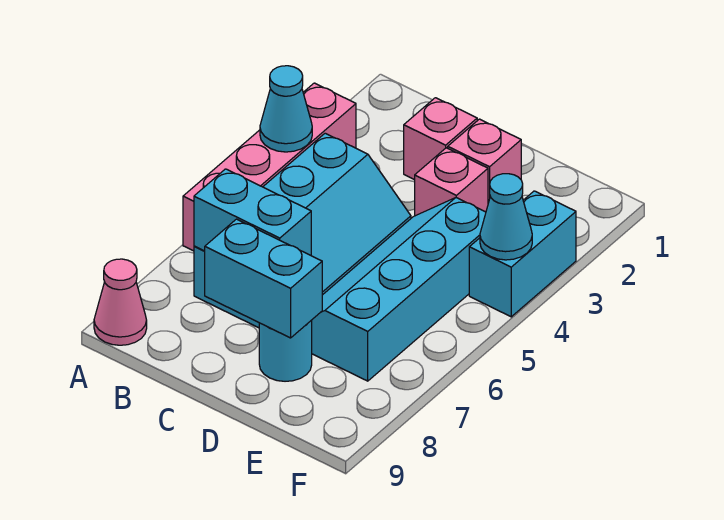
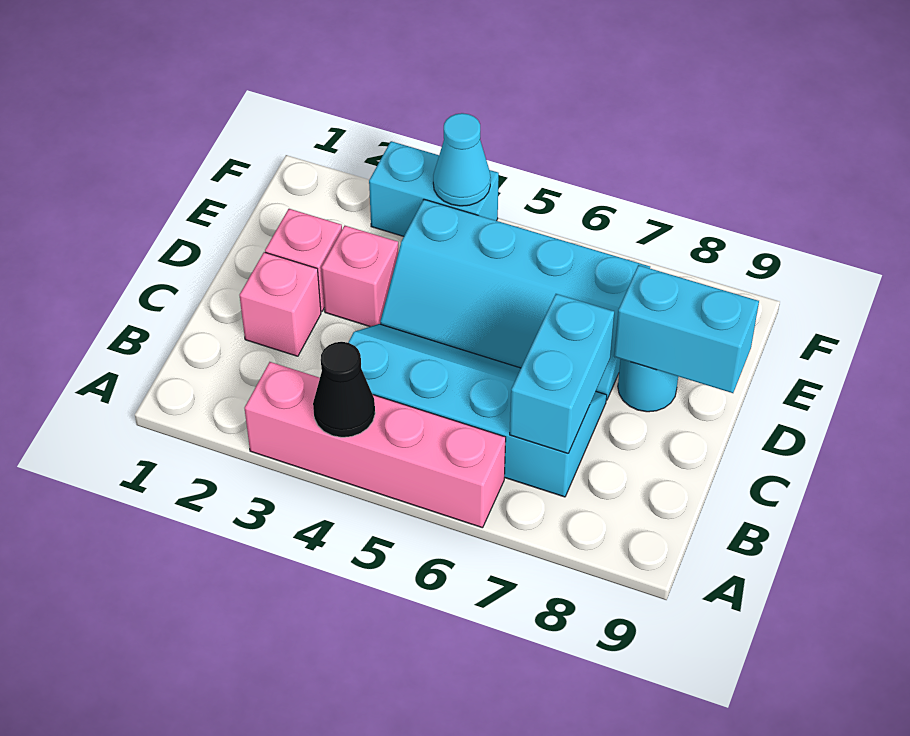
cyan 1x1 cone [260,66,312,152] -> black 1x1 cone [313,342,375,437]
pink 1x1 cone [94,259,147,345] -> none
cyan 1x2 brick [205,219,322,338] -> cyan 1x2 brick turned to [614,265,759,393]

